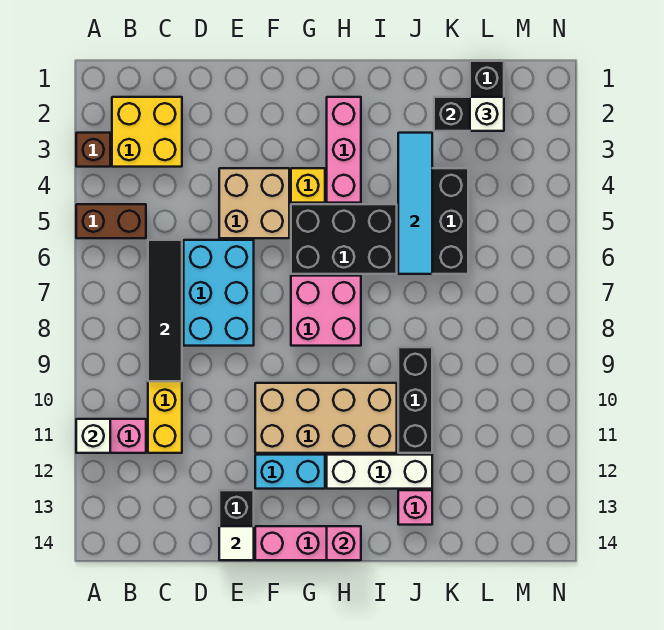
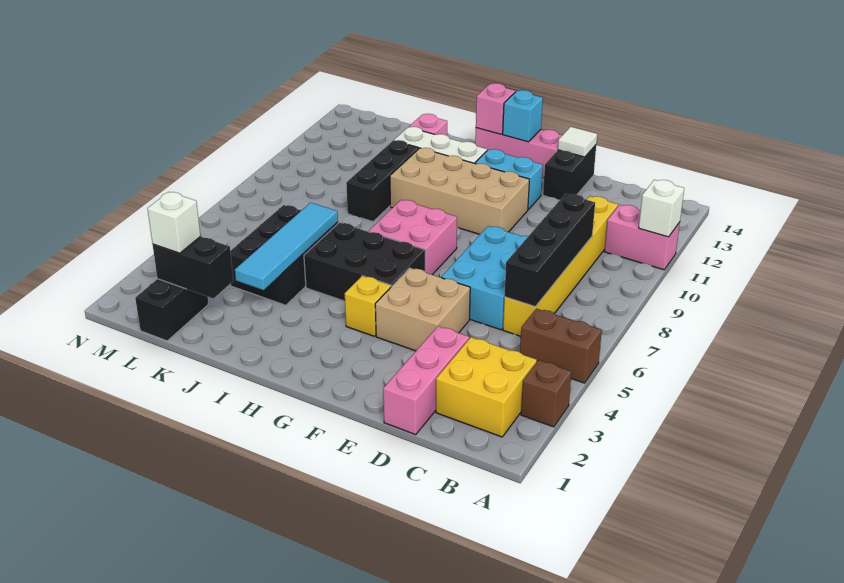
black 1x4 tile [148,240,182,381] -> black 1x4 brick [505,194,595,307]
none -> cyan 1x1 brick [503,90,543,142]
pink 1x3 brick [327,97,361,203] -> pink 1x3 brick moved to [383,326,469,435]

